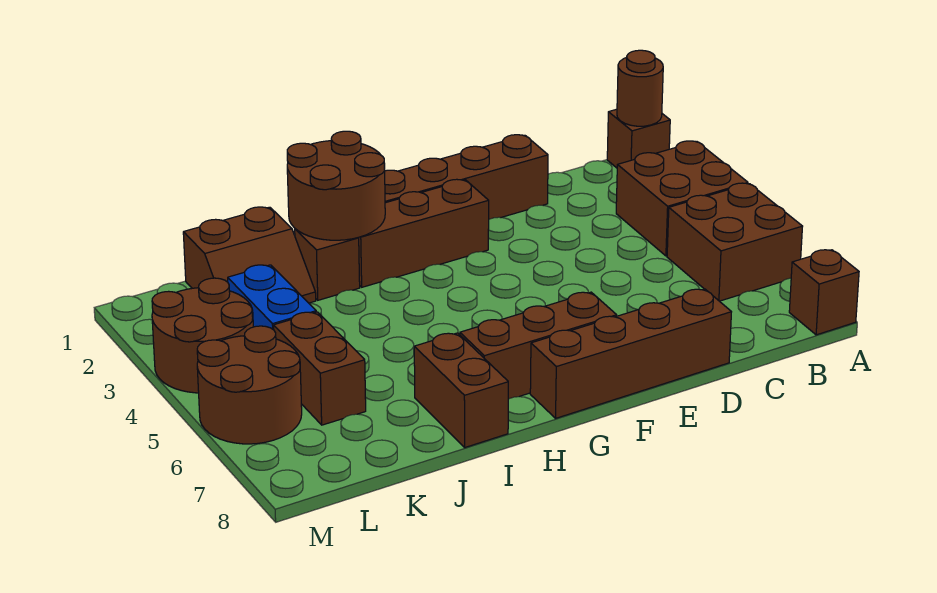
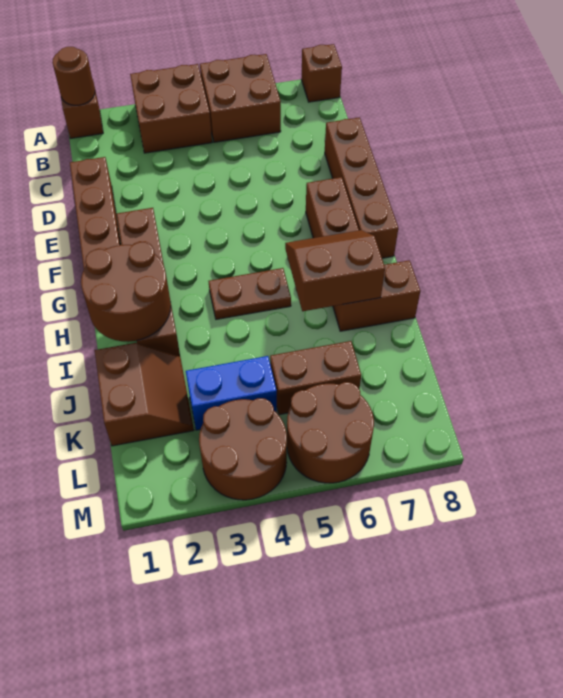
none -> brown 1x2 plate [208,268,291,319]
none -> brown 2x2 slope [285,230,385,311]

